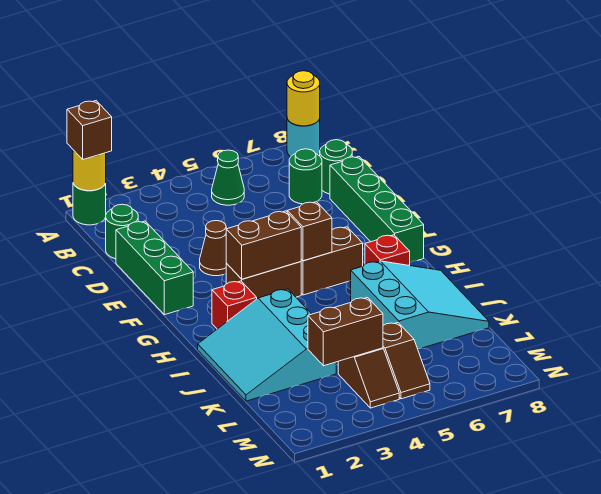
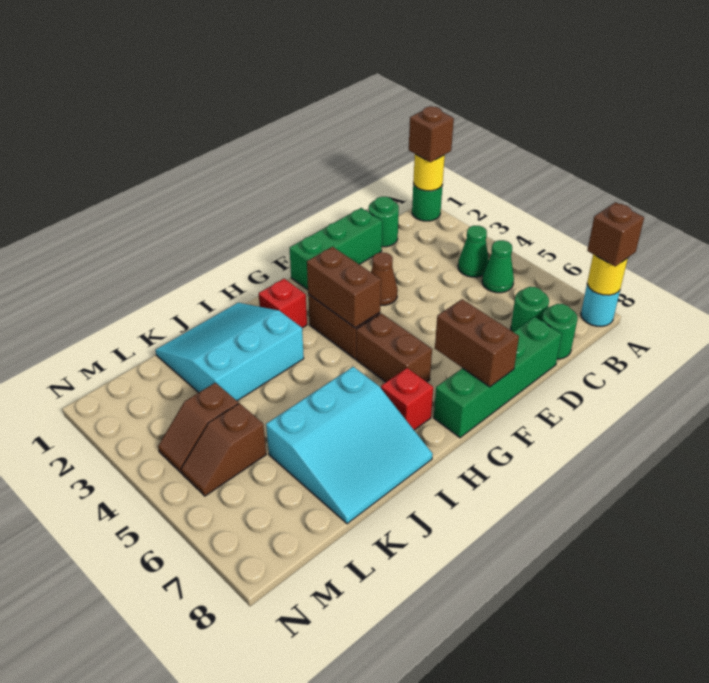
none -> green 1x1 cone [458,226,489,277]
brown 1x1 brick [287,202,332,261] -> brown 1x1 brick moved to [587,202,644,266]
brown 1x2 brick [308,298,383,366] -> brown 1x2 brick moved to [435,299,519,387]

